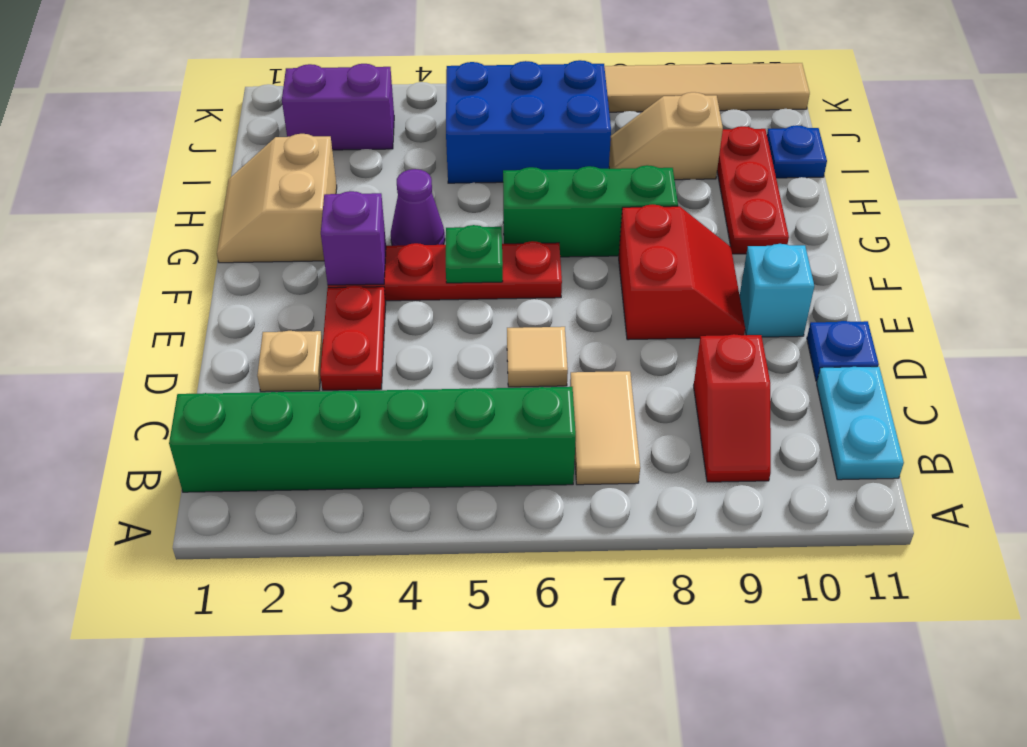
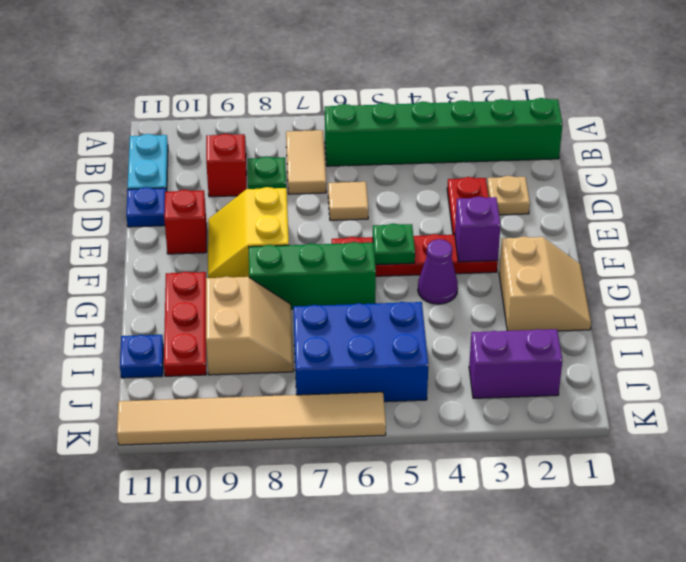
none -> green 1x1 plate [248,156,286,189]
red 2x2 slope [619,204,745,340] -> yellow 2x2 slope [208,187,289,278]
cyan 1x1 brick [740,244,814,337] -> red 1x1 brick [164,190,207,254]
tan 1x2 slope [609,92,723,180] -> tan 2x2 slope [206,276,293,375]

